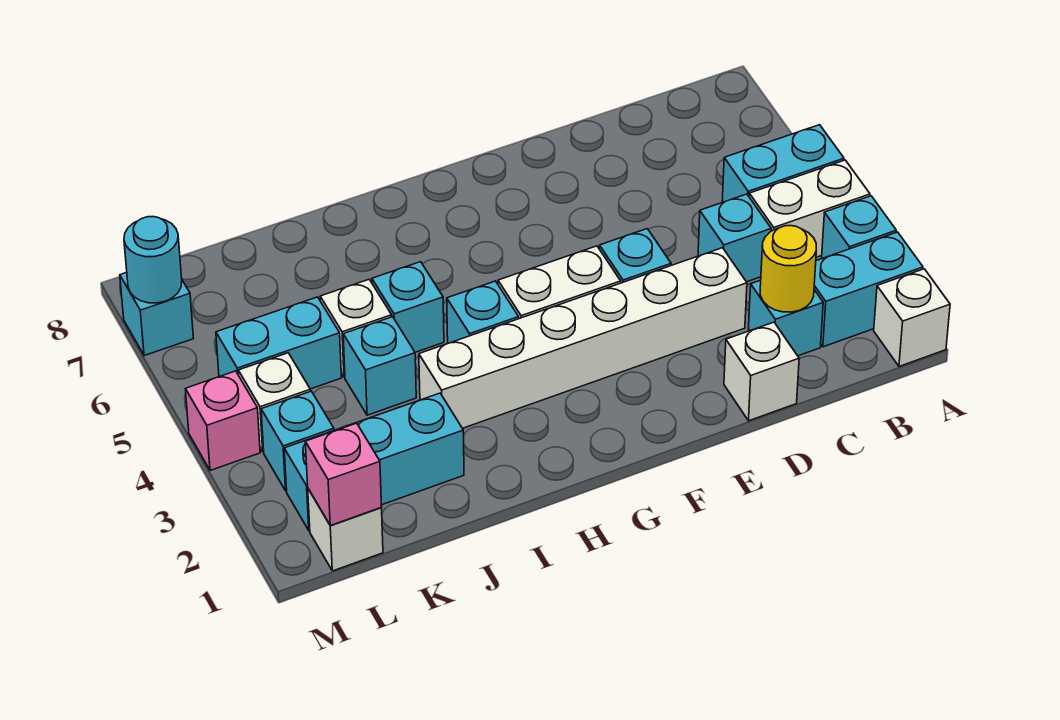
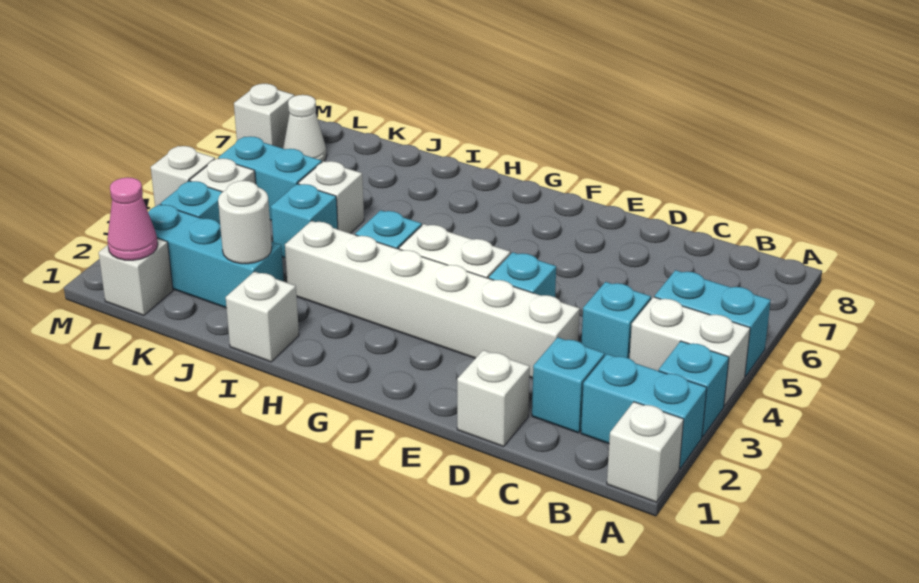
yellow 1x1 round brick [760,226,816,312] -> none
none -> white 1x1 brick [226,272,299,362]
cyan 1x1 brick [372,262,444,352] -> none
none -> white 1x1 round brick [218,181,272,264]
pink 1x1 brick [305,423,382,525] -> pink 1x1 cone [107,177,158,260]
none -> white 1x1 cone [283,95,327,162]
pink 1x1 brick [185,371,260,470] -> white 1x1 brick [151,146,215,207]
cyan 1x1 brick [120,272,193,356] -> white 1x1 brick [234,84,294,148]
cyan 1x1 round brick [124,217,182,303] -> none

